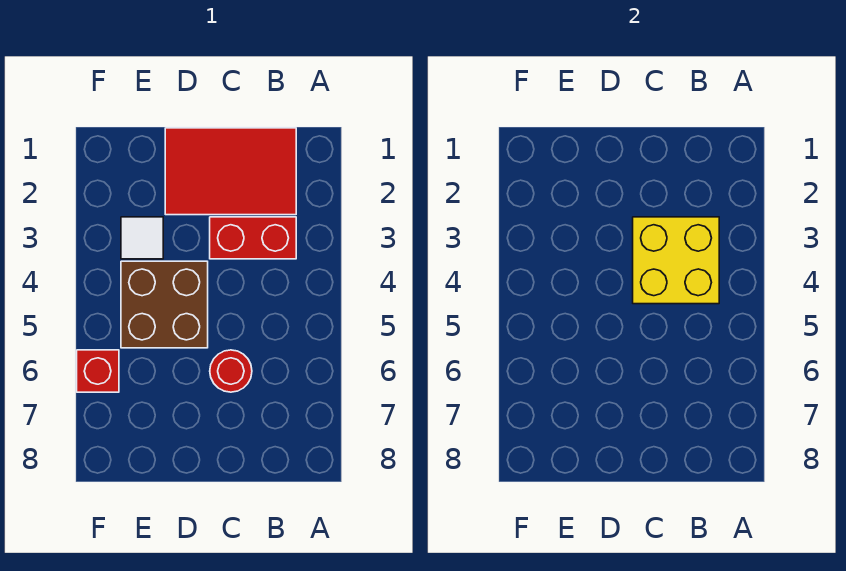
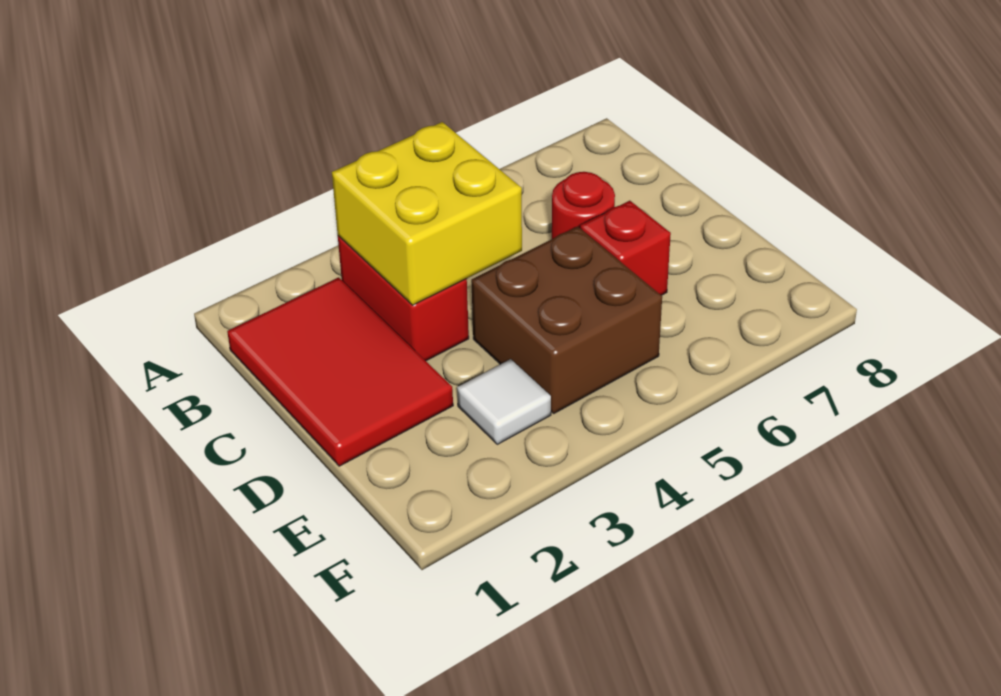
red 1x1 brick [77,350,119,392] -> red 1x1 brick moved to [580,201,671,295]

